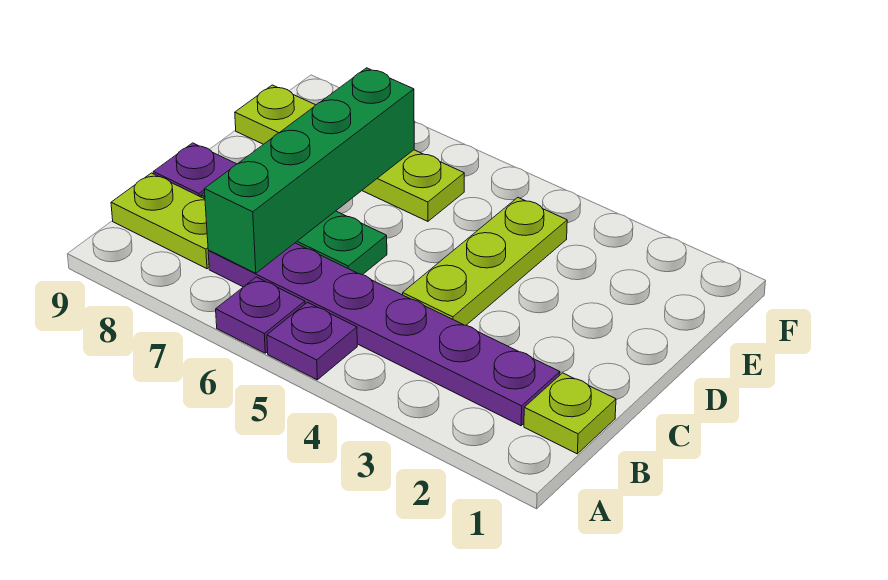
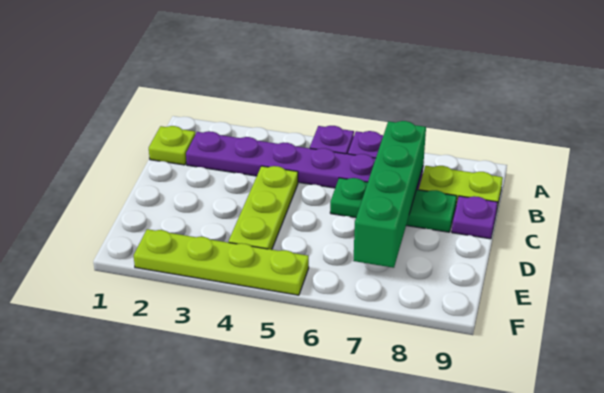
lime 1x4 plate [235,85,464,221] -> lime 1x4 plate moved to [134,229,309,295]

